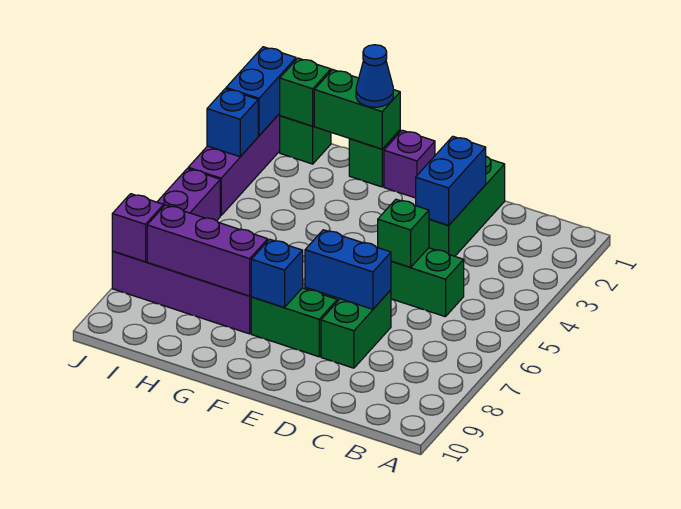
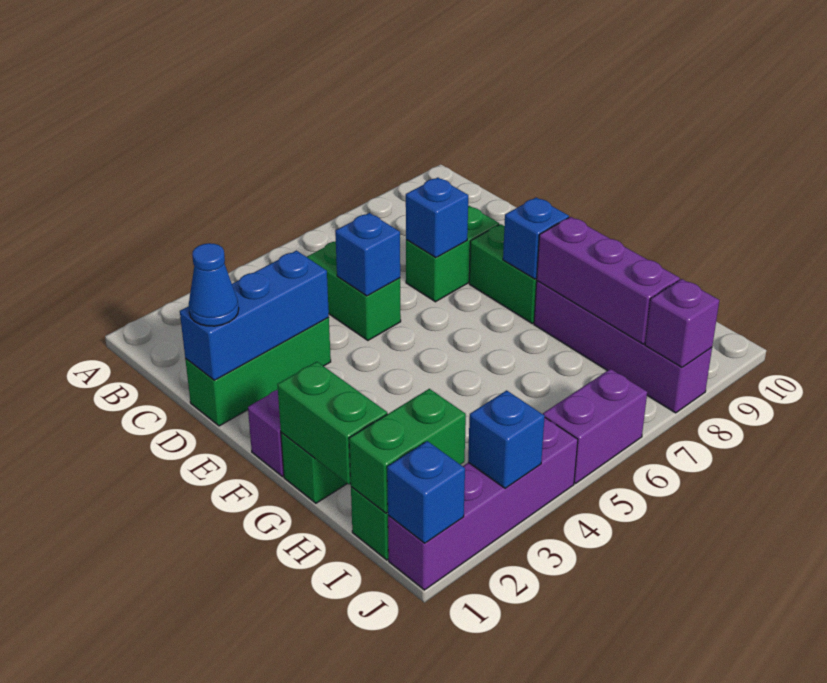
blue 1x2 brick [416,136,486,225] -> blue 1x3 brick [180,251,329,380]
green 1x1 brick [378,199,429,267] -> blue 1x1 brick [335,213,400,296]
blue 1x2 brick [305,230,391,309] -> blue 1x1 brick [406,178,468,258]
blue 1x1 cone [356,45,393,107] -> blue 1x1 cone moved to [189,243,239,326]
green 1x1 brick [279,58,331,126] -> green 1x2 brick [349,389,466,513]
blue 1x2 brick [226,47,296,136] -> blue 1x1 brick [387,441,465,543]

